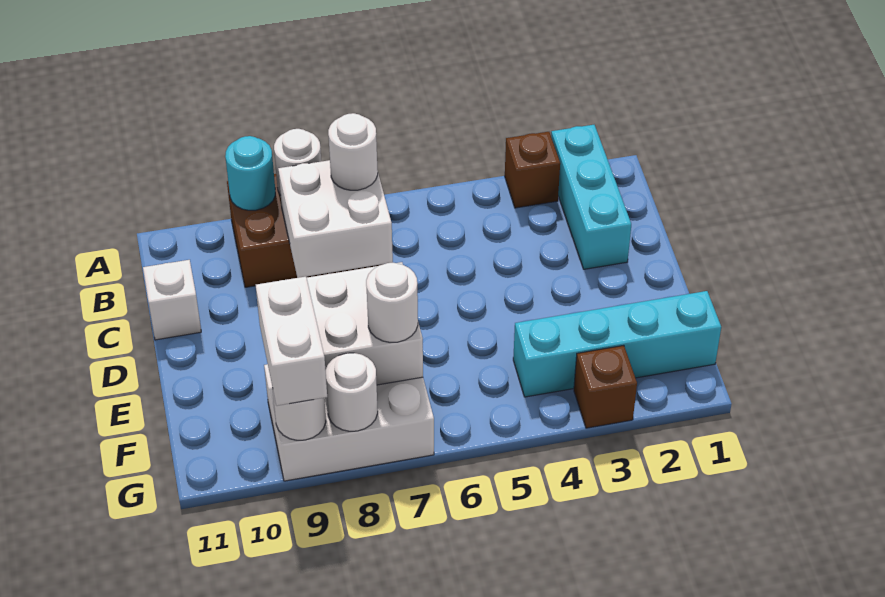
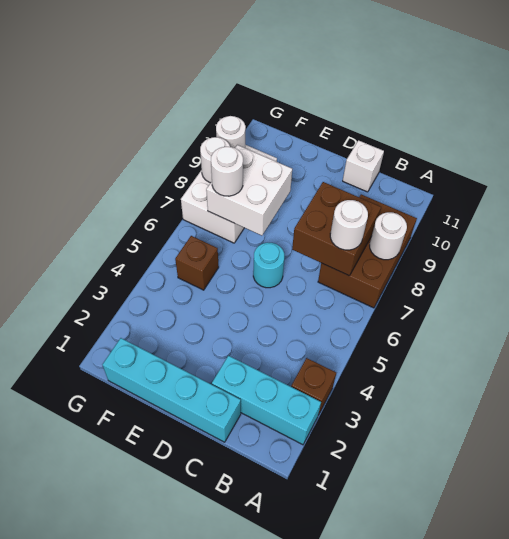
cyan 1x1 round brick [225,136,275,210] -> cyan 1x1 round brick moved to [253,243,284,288]
white 2x2 brick [278,160,393,278] -> brown 2x2 brick [292,182,381,276]
cyan 1x4 brick [513,291,721,397] -> cyan 1x4 brick turned to [102,338,241,442]
white 1x2 brick [256,277,327,406] -> none
brown 1x1 brick [574,345,637,428] -> brown 1x1 brick moved to [175,236,219,290]

